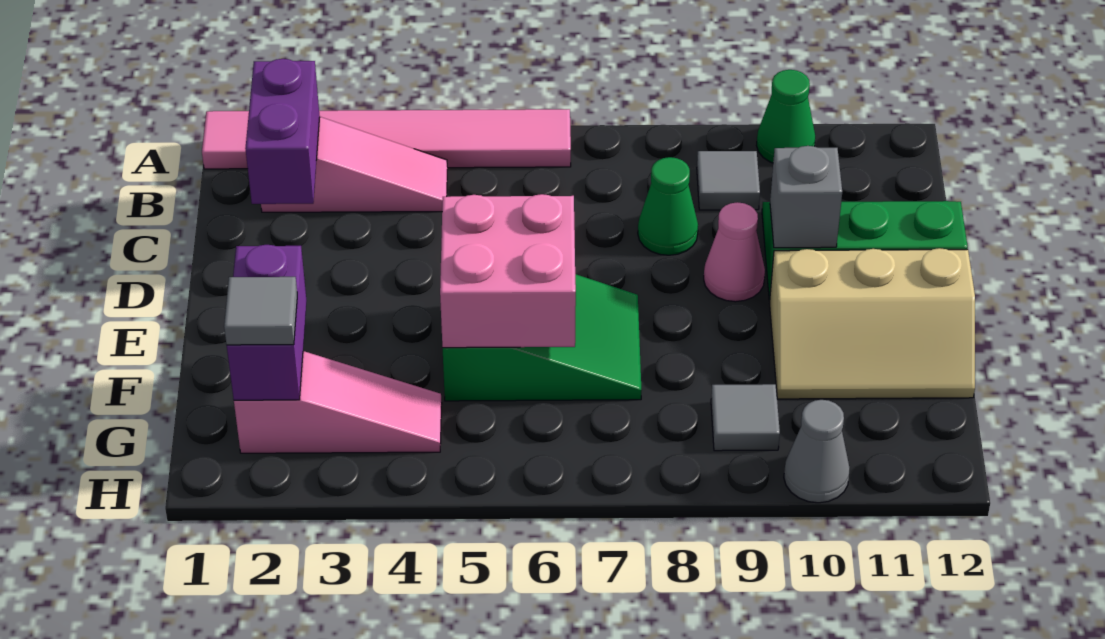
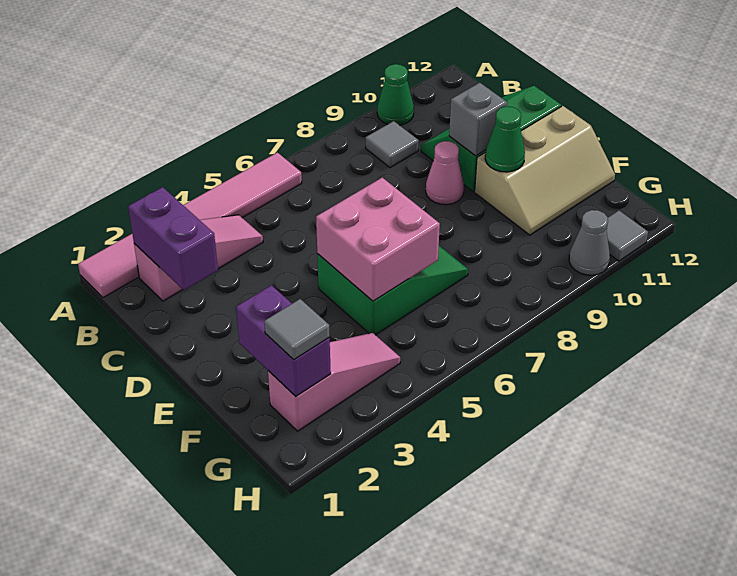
green 1x1 cone [638,157,698,255] -> green 1x1 cone moved to [485,107,525,172]
grey 1x1 tile [711,384,780,451] -> grey 1x1 tile moved to [606,211,648,261]

